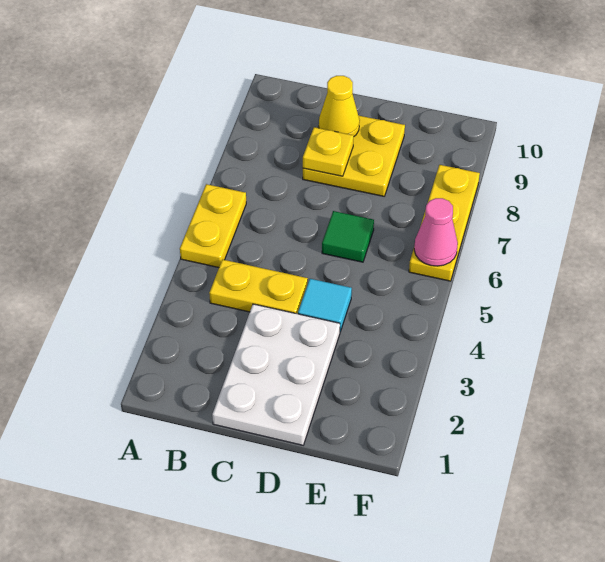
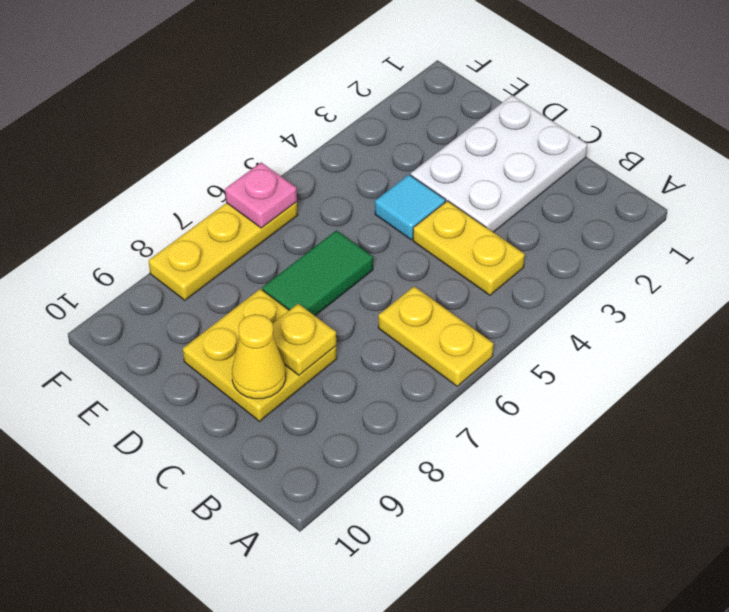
yellow 1x2 plate [180,184,246,268] -> yellow 1x2 plate turned to [378,286,494,386]
green 1x1 tile [322,211,374,262] -> green 1x2 tile [262,230,373,316]
pink 1x1 cone [414,198,458,266] -> pink 1x1 plate [225,162,297,228]

